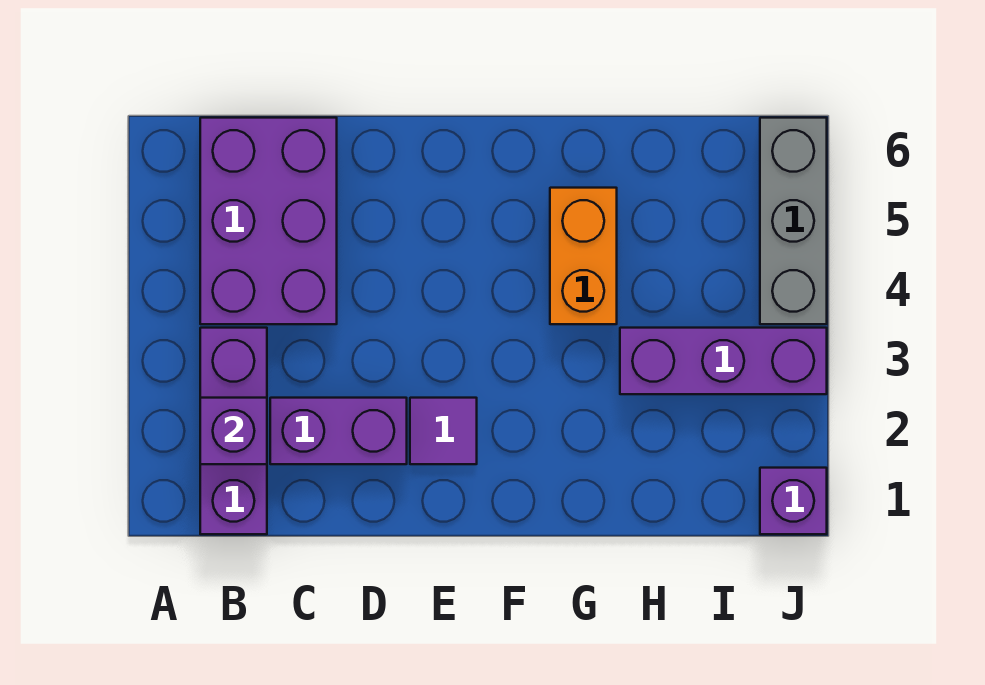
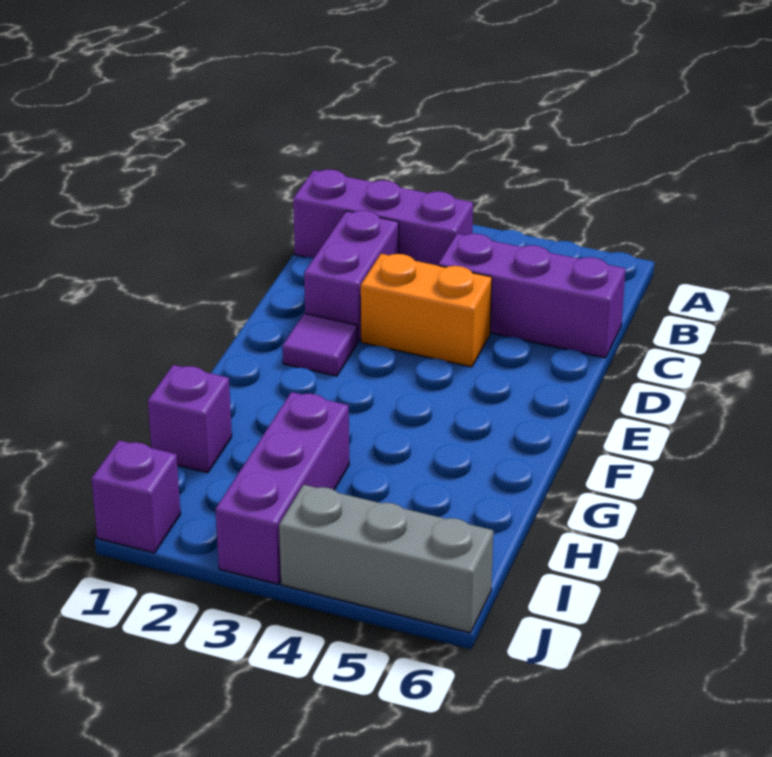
purple 1x1 brick [200,398,267,464] -> purple 1x1 brick moved to [148,365,232,473]
purple 2x3 brick [200,118,337,324] -> purple 1x3 brick [438,233,626,358]
orange 1x2 brick [550,188,617,324] -> orange 1x2 brick moved to [361,254,492,367]

